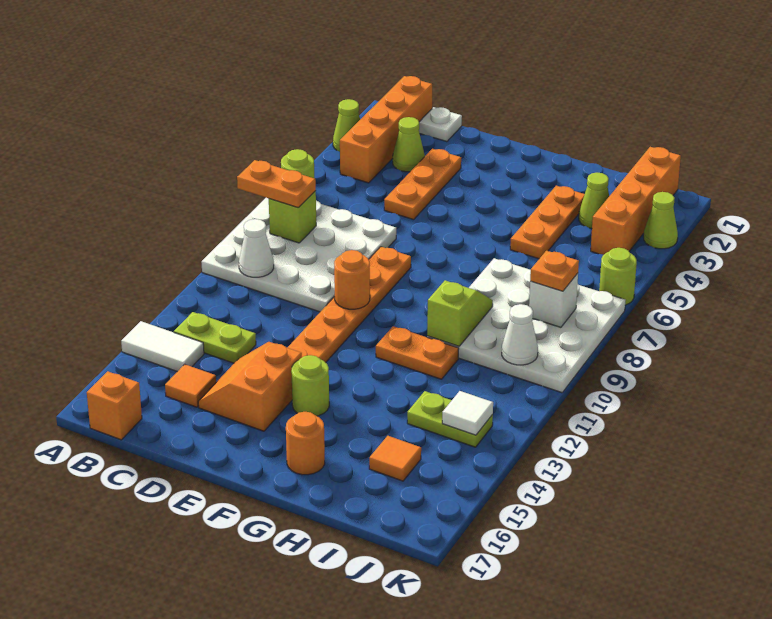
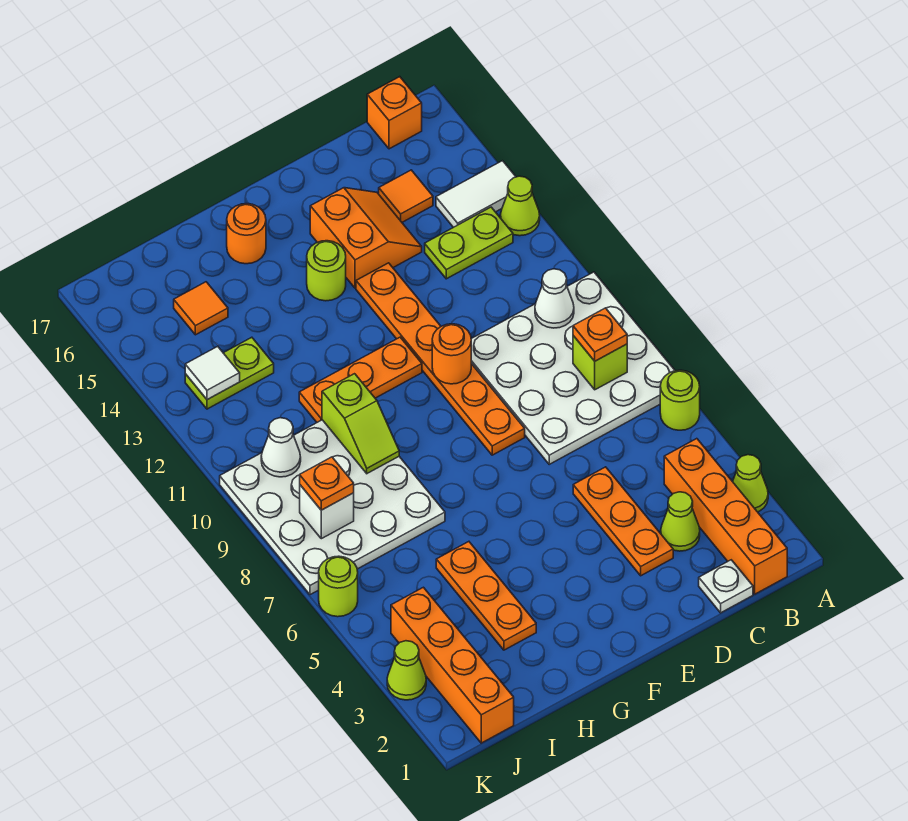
orange 1x2 plate [237,160,316,208] -> orange 1x1 plate [573,308,627,361]
orange 1x2 plate [376,326,459,379] -> orange 1x3 plate [299,337,422,422]
lime 1x1 cone [579,173,609,228] -> lime 1x1 cone moved to [500,176,540,236]

